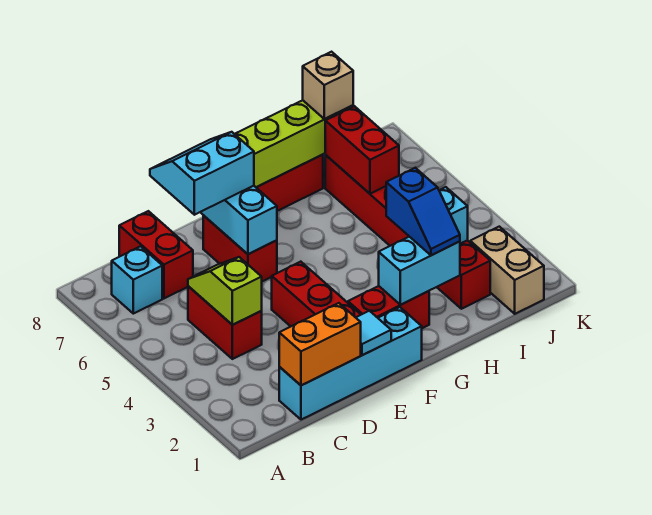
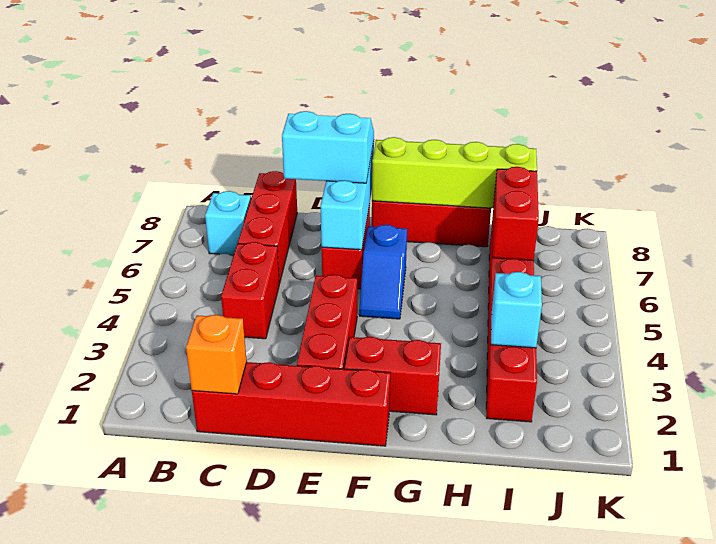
cyan 1x4 brick [279,307,422,420] -> red 1x4 brick [192,362,390,446]
orange 1x2 brick [279,303,361,385] -> orange 1x1 brick [186,315,247,394]
lime 1x2 slope [188,257,262,325] -> none
red 1x2 brick [119,211,193,298] -> red 1x3 brick [238,171,297,283]
cyan 1x1 tile [356,311,391,355] -> none
cyan 1x2 brick [379,237,460,305] -> none
blue 1x2 slope [386,168,460,255] -> blue 1x2 slope moved to [359,225,407,319]
tan 1x1 brick [303,52,353,119] -> none
tan 1x2 brick [470,227,544,314] -> none

